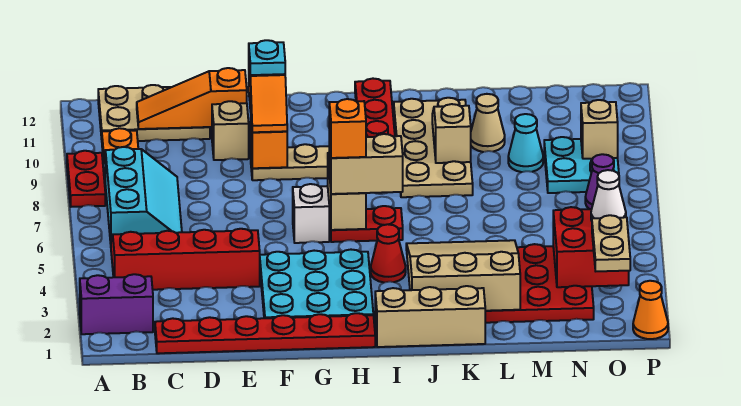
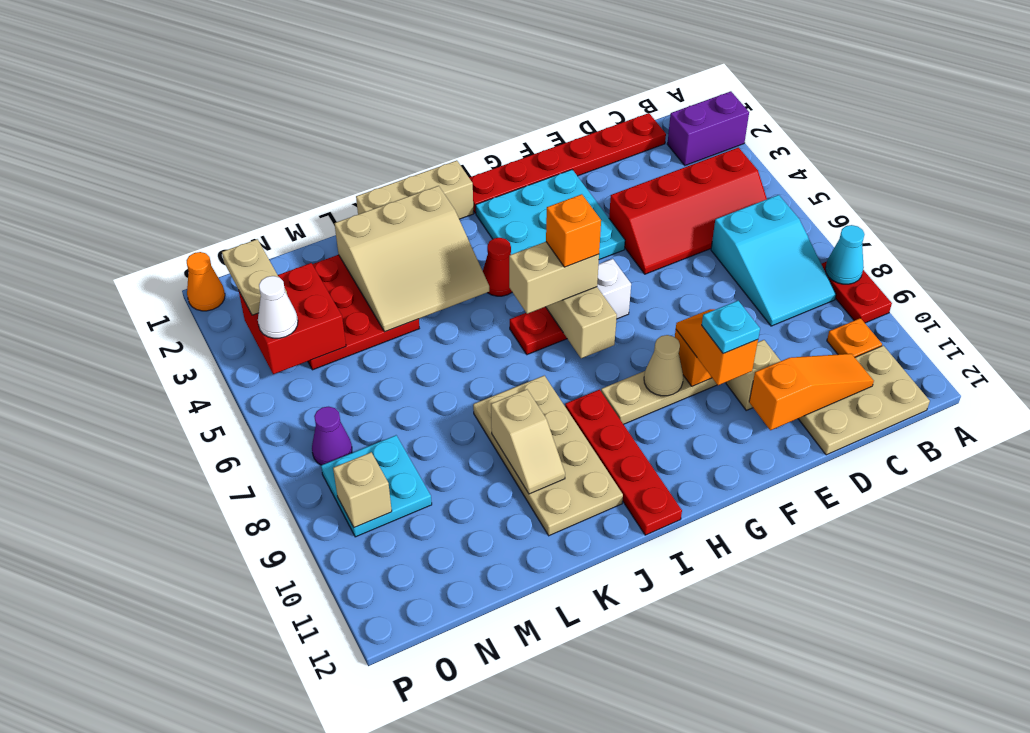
cyan 2x3 slope [105,147,182,244] -> cyan 2x3 slope turned to [711,195,836,326]
tan 1x1 cone [471,94,505,152] -> tan 1x1 cone moved to [644,335,683,396]
cyan 1x1 cone [508,114,543,172] -> cyan 1x1 cone moved to [825,225,865,284]

